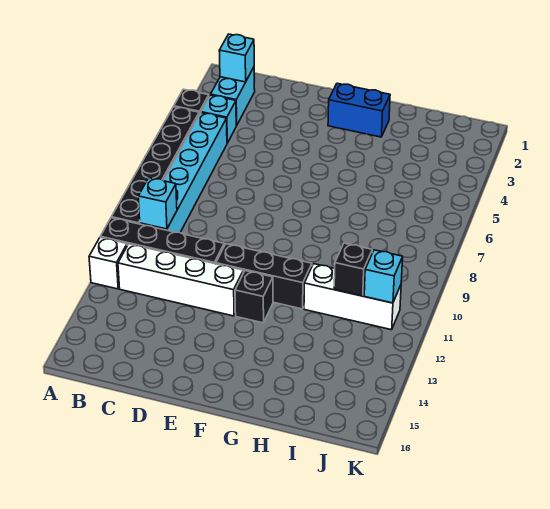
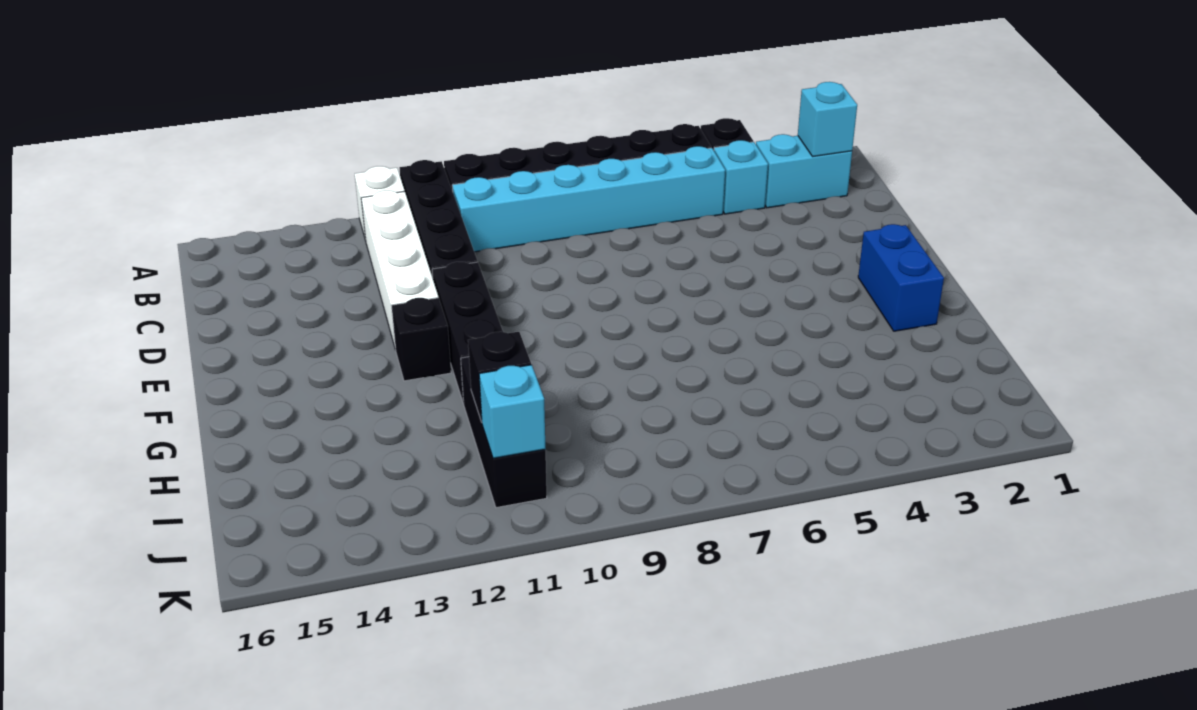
cyan 1x1 brick [138,178,177,229] -> none
white 1x3 brick [304,264,401,330] -> black 1x3 brick [461,357,547,508]

